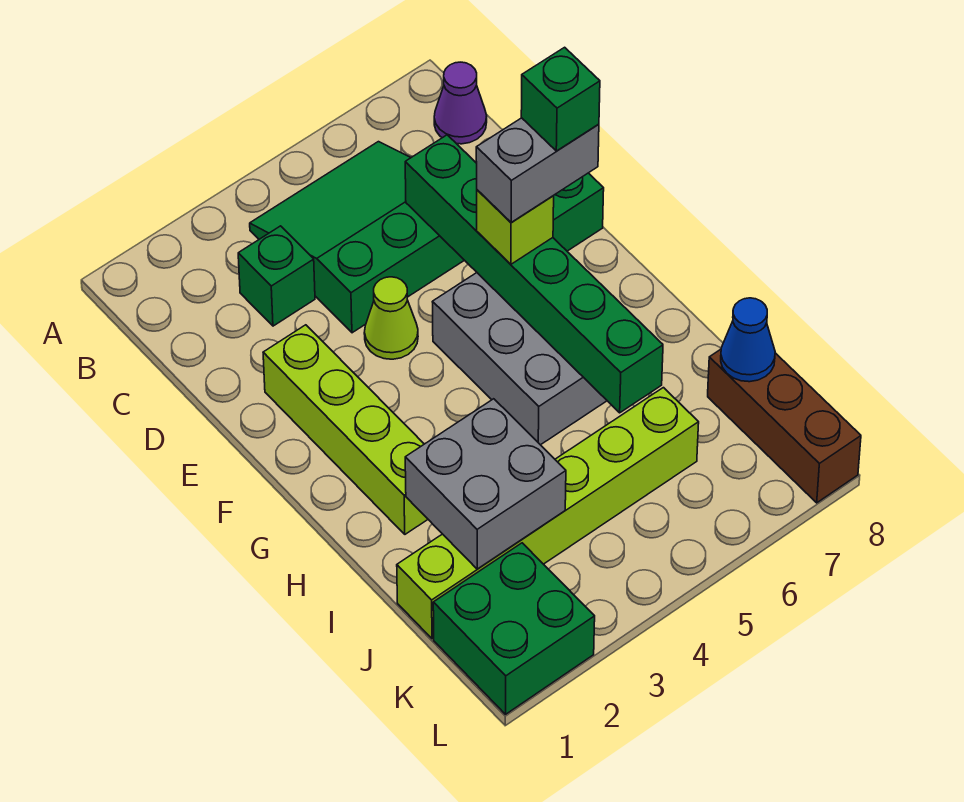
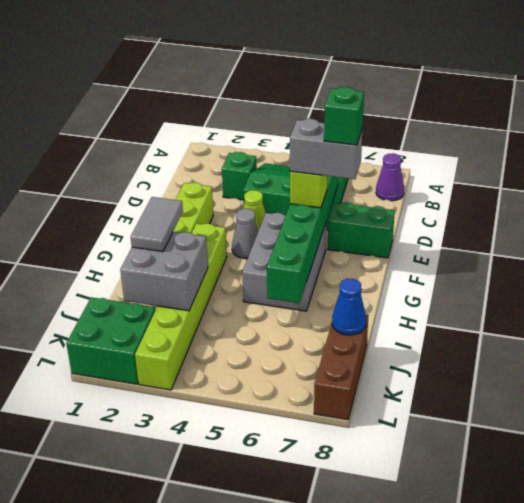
none -> grey 1x1 cone [232,209,258,258]
none -> grey 1x2 tile [131,197,183,252]
lime 1x6 brick [397,388,699,639] -> lime 1x6 brick turned to [135,224,227,390]

